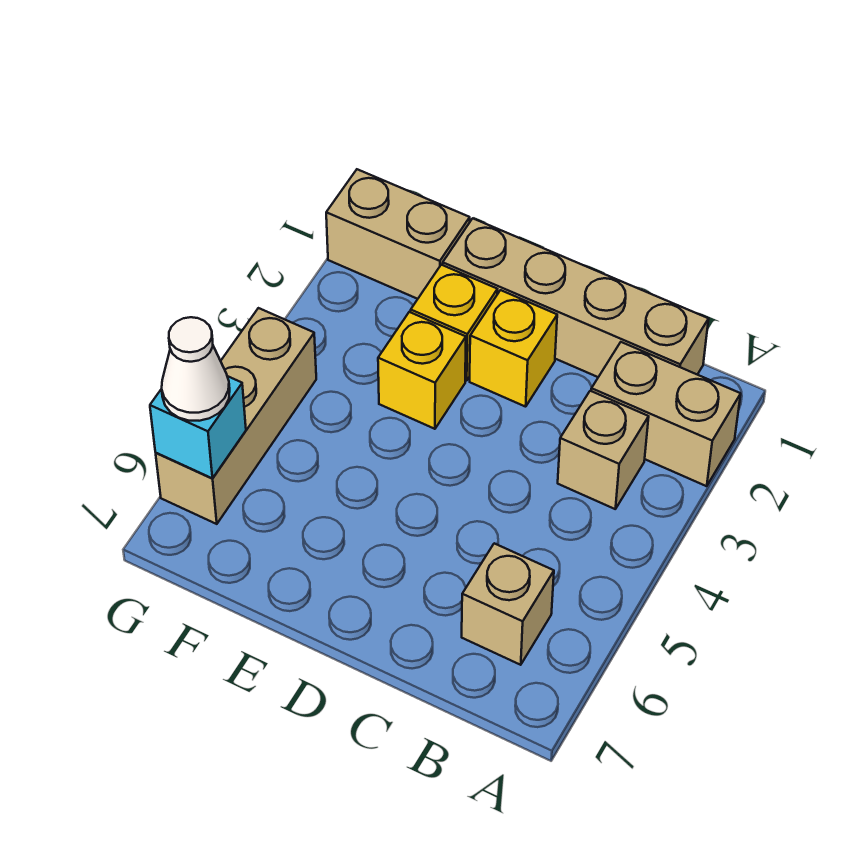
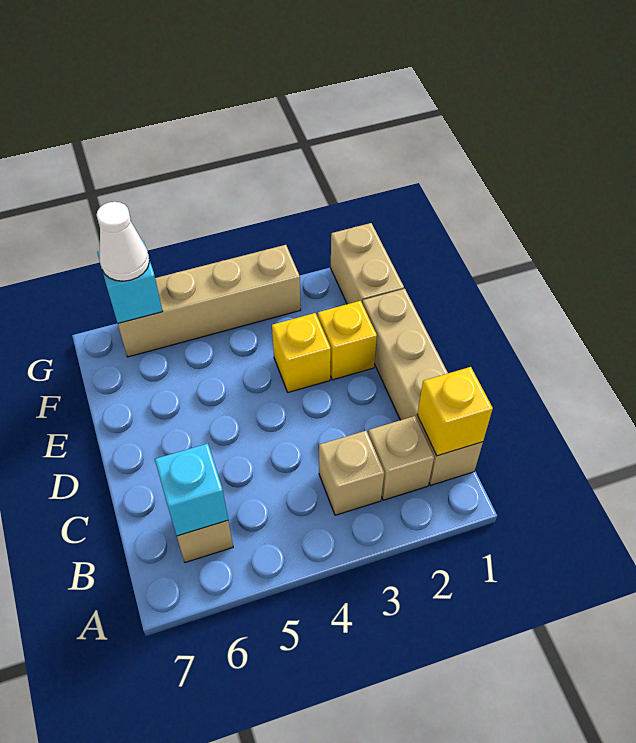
tan 1x2 brick [591,342,741,486] -> tan 1x1 brick [368,416,434,500]
none -> cyan 1x1 brick [155,443,228,536]
yellow 1x1 brick [470,290,557,407] -> yellow 1x1 brick moved to [417,367,493,456]
tan 1x3 brick [156,308,316,524] -> tan 1x4 brick [118,245,301,357]

